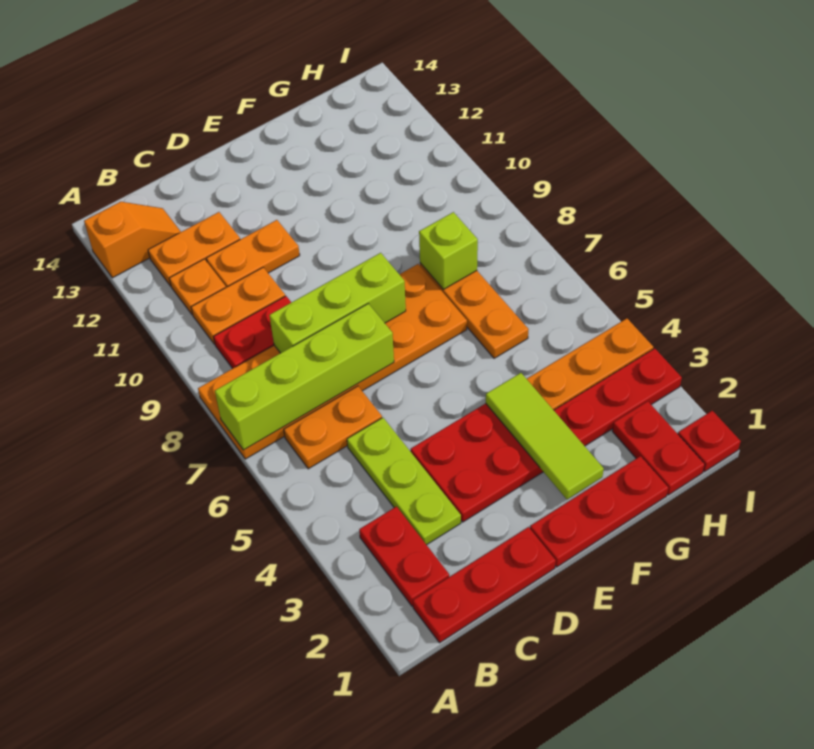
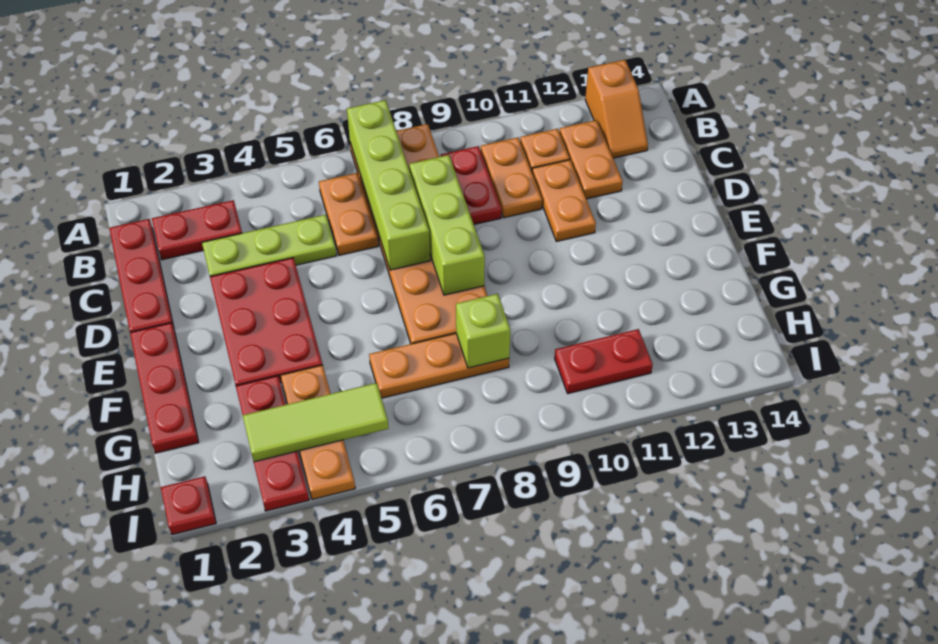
lime 1x3 tile [486,373,604,499] -> lime 1x3 tile moved to [243,383,389,462]
red 1x2 plate [612,401,705,495] -> red 1x2 plate moved to [555,329,653,394]

